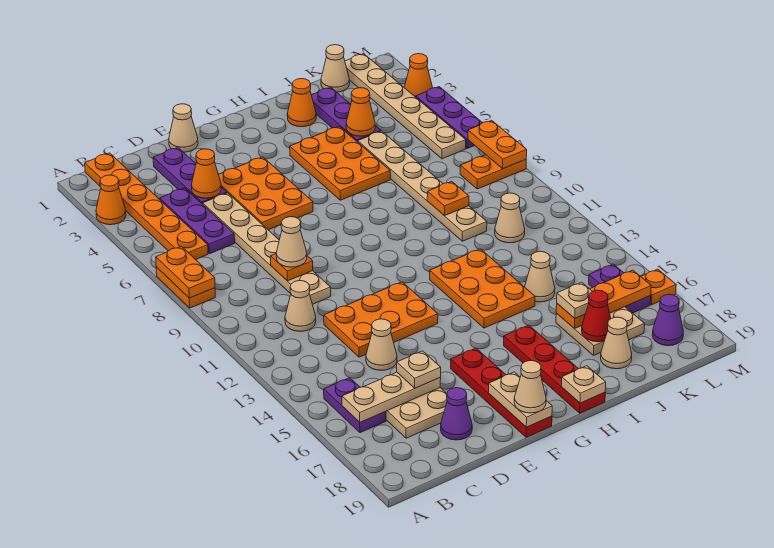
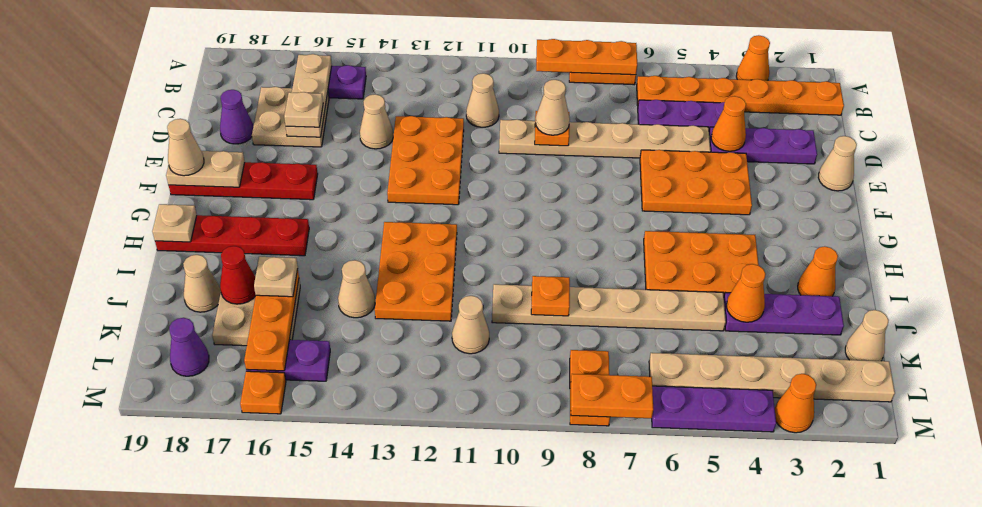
orange 1x2 plate [156,246,215,298] -> orange 1x3 plate [536,39,637,75]
orange 2x3 plate [430,249,535,328] -> orange 2x3 plate turned to [375,222,457,321]

